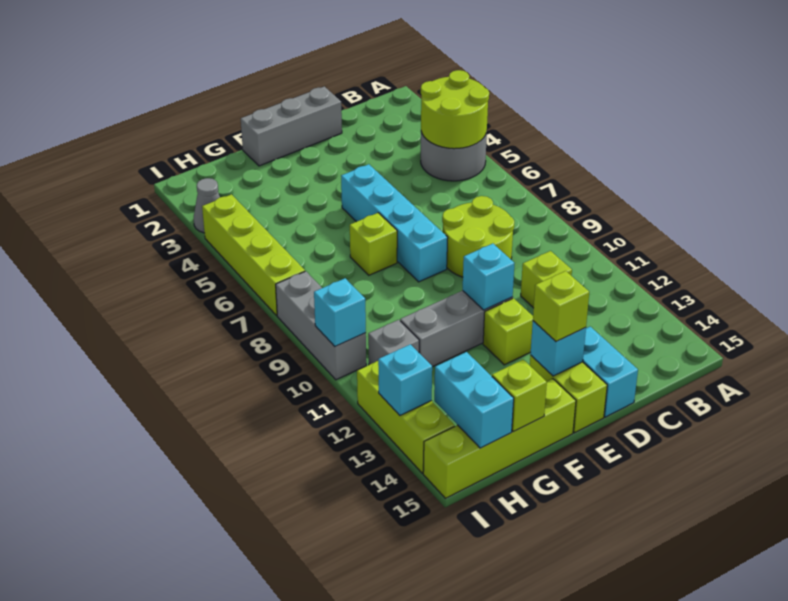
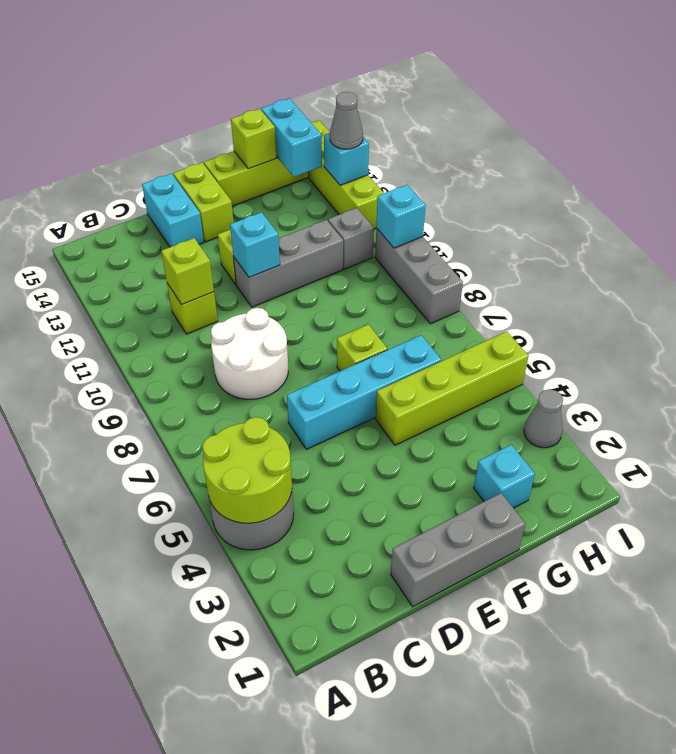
lime 2x2 round brick [442,196,514,277] -> white 2x2 round brick [211,308,288,399]
cyan 1x4 brick [341,164,448,282] -> cyan 1x4 brick turned to [287,335,441,449]
cyan 1x1 brick [530,321,586,376] -> cyan 1x1 brick moved to [474,445,535,508]
lime 1x1 brick [533,271,589,342] -> lime 1x1 brick moved to [161,238,214,304]
lime 1x4 brick [202,194,305,315] -> lime 1x4 brick turned to [376,331,529,445]
none -> grey 1x1 cone [330,92,363,149]

